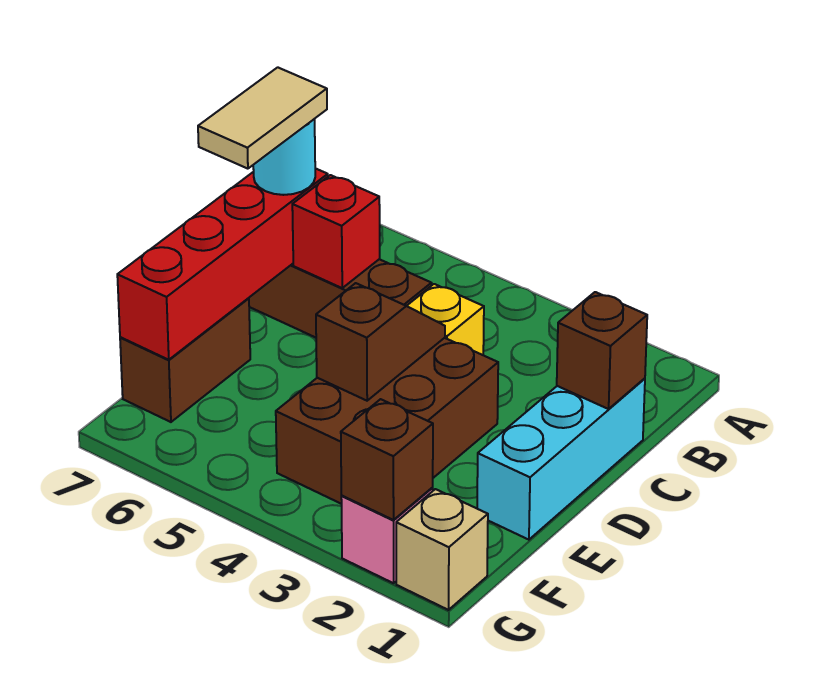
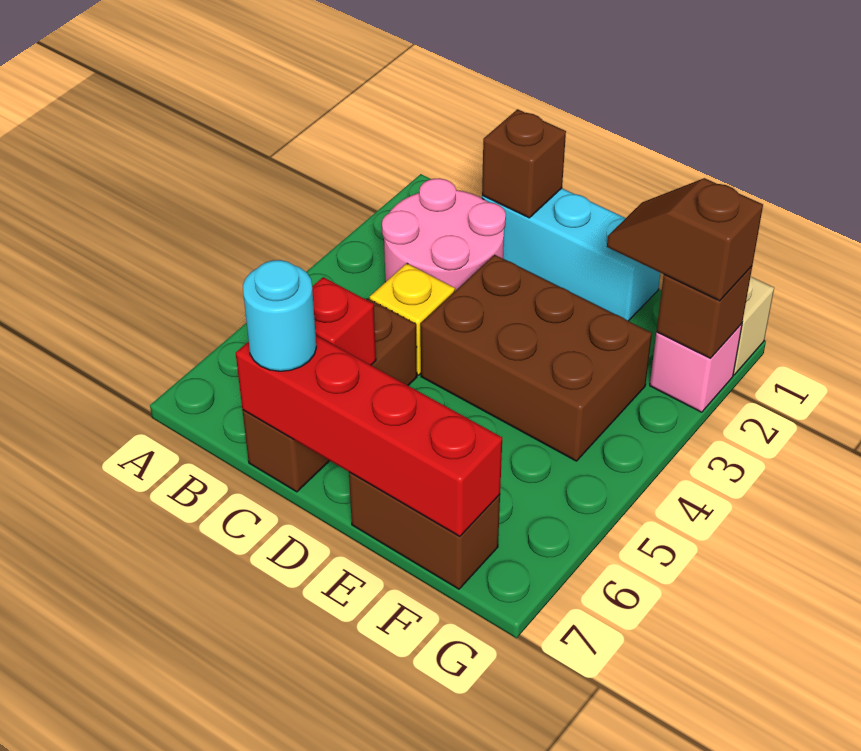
none -> pink 2x2 round brick [382,178,506,291]
tan 1x2 tile [198,67,327,169] -> none
brown 1x2 slope [316,283,445,401] -> brown 1x2 slope moved to [607,178,763,301]

